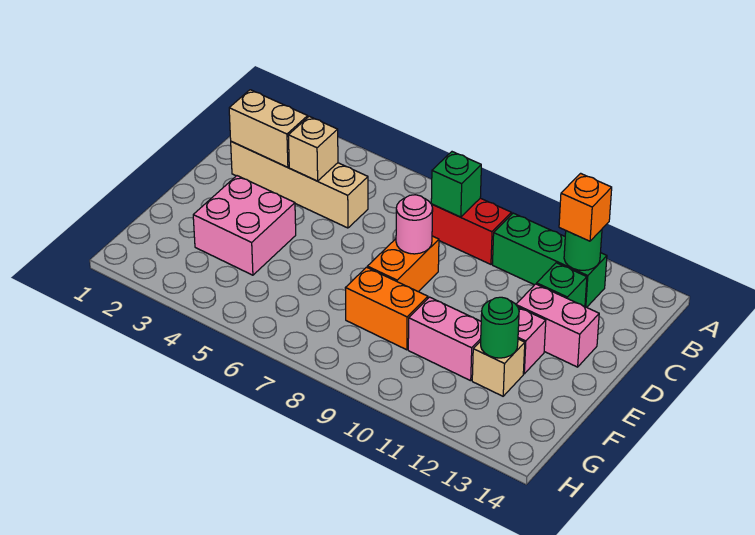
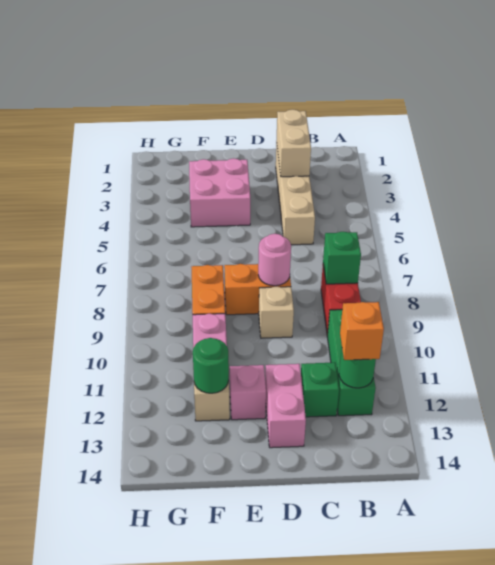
tan 1x1 brick [288,116,338,181] -> tan 1x1 brick moved to [259,287,294,338]

